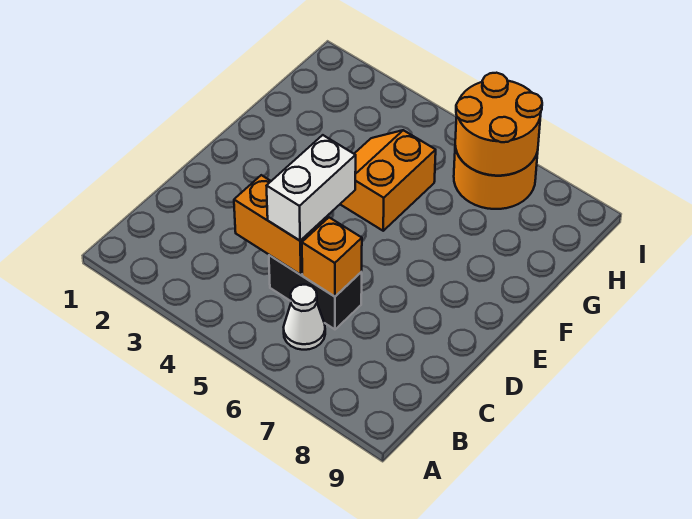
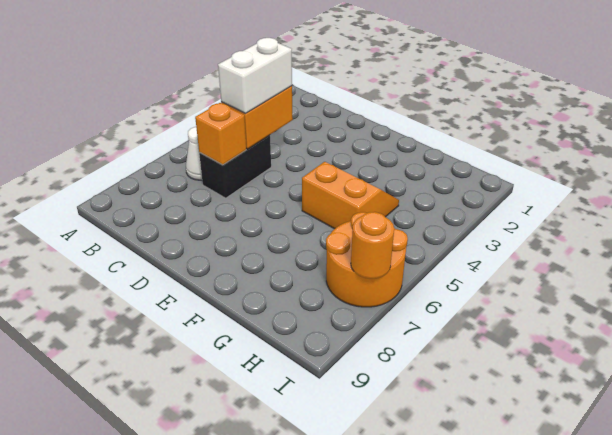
white 1x2 brick [267,135,356,241] -> white 1x2 brick turned to [218,38,292,113]
orange 2x2 round brick [455,73,542,176] -> orange 1x1 round brick [351,212,394,279]

